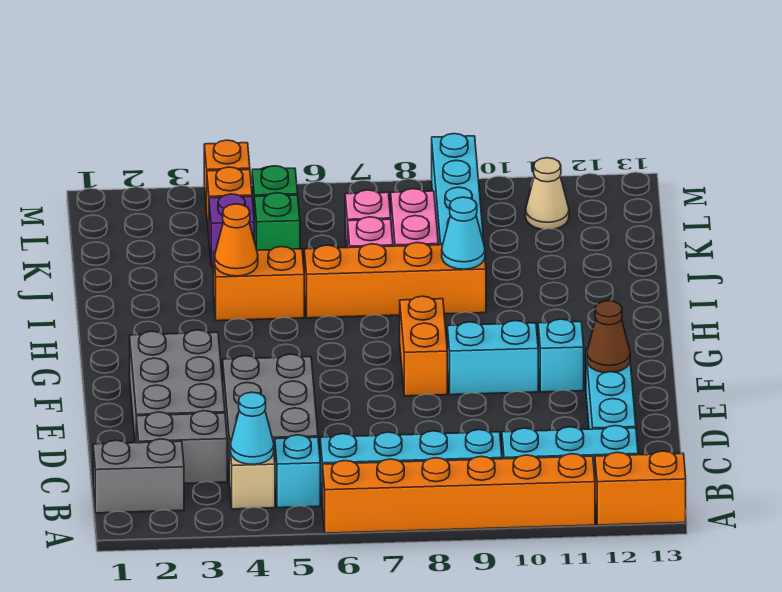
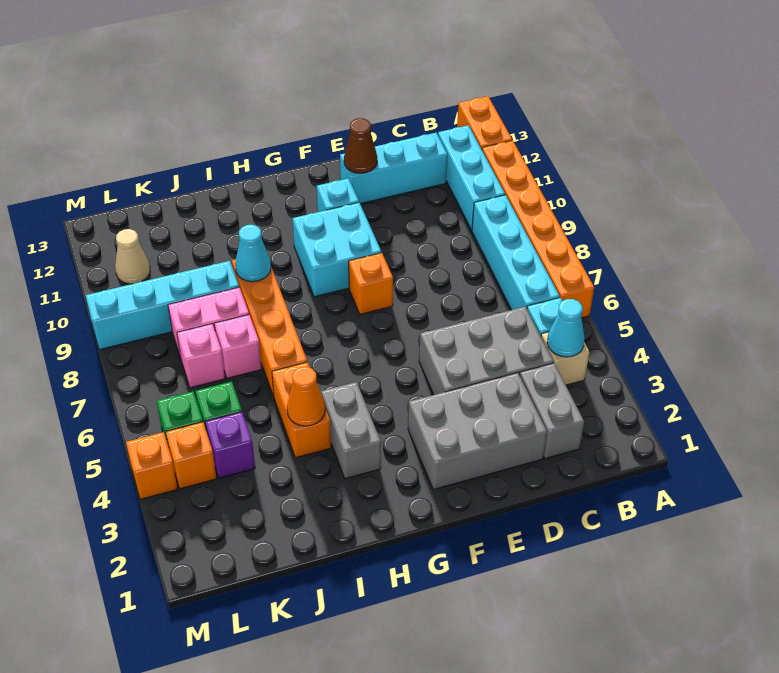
grey 1x2 brick [93,439,184,513] -> grey 1x2 brick moved to [321,382,381,479]
orange 1x2 brick [400,296,447,396] -> orange 1x1 brick [349,253,393,314]
cyan 1x2 brick [447,321,538,395] -> cyan 2x2 brick [293,203,381,297]

